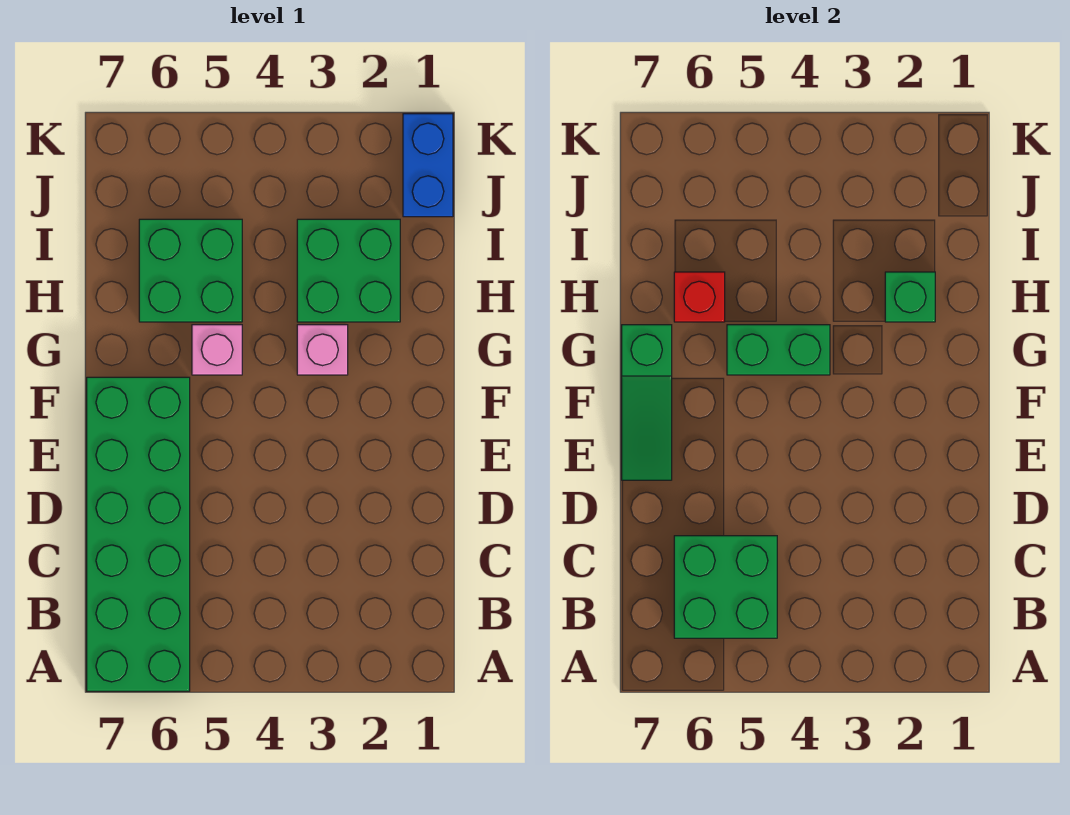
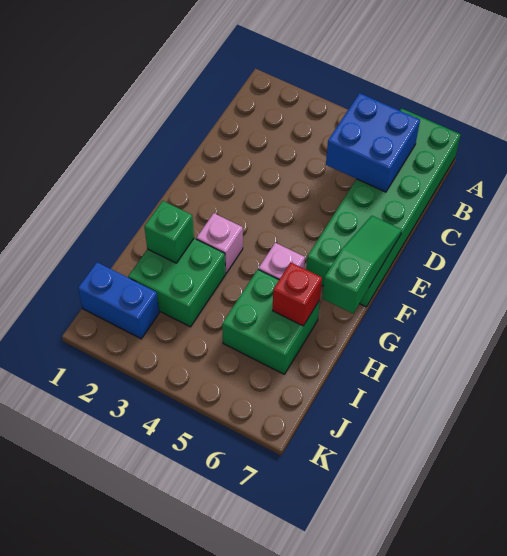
green 2x2 brick [674,536,777,638] -> blue 2x2 brick [326,93,420,192]
green 1x2 brick [727,325,830,375] -> none
blue 1x2 brick [403,114,453,217] -> blue 1x2 brick turned to [78,262,159,339]

